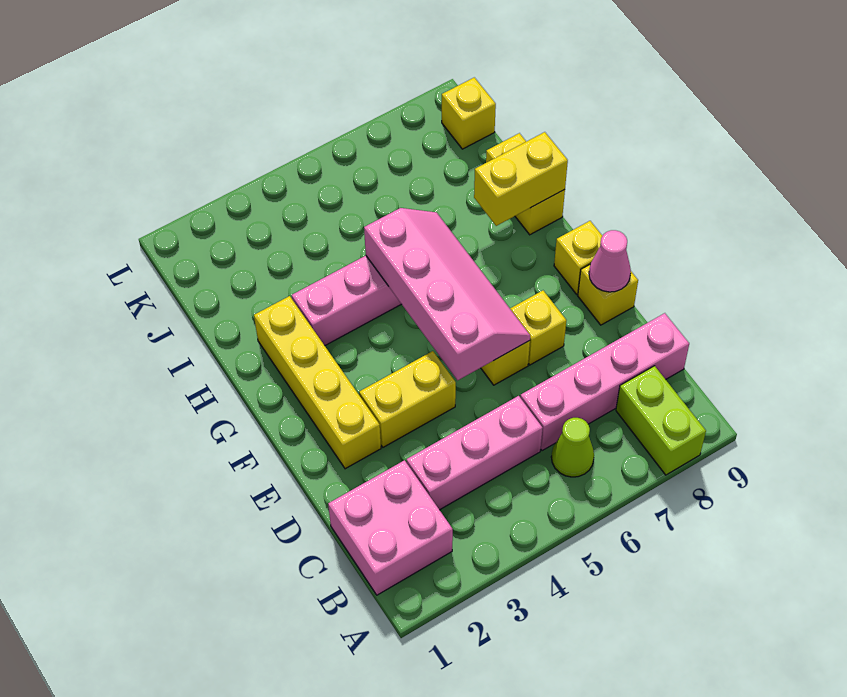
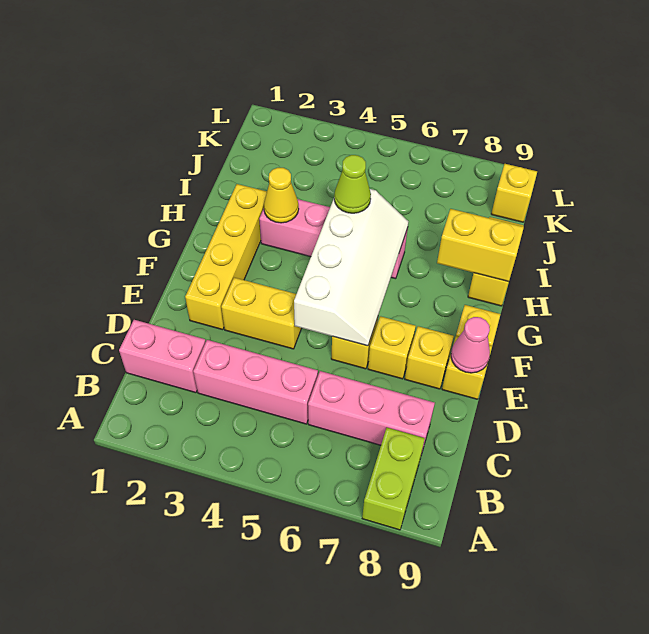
pink 2x2 brick [328,460,453,595] -> pink 1x2 brick [119,320,206,393]
lime 1x1 cone [551,418,594,477] -> lime 1x1 cone moved to [334,155,371,213]
pink 1x4 brick [520,313,689,451] -> pink 1x3 brick [308,371,435,451]
pink 2x4 slope [364,208,530,380] -> white 2x4 slope [294,189,409,346]
none -> yellow 1x1 brick [405,326,454,389]
none -> yellow 1x1 cone [264,168,299,223]

